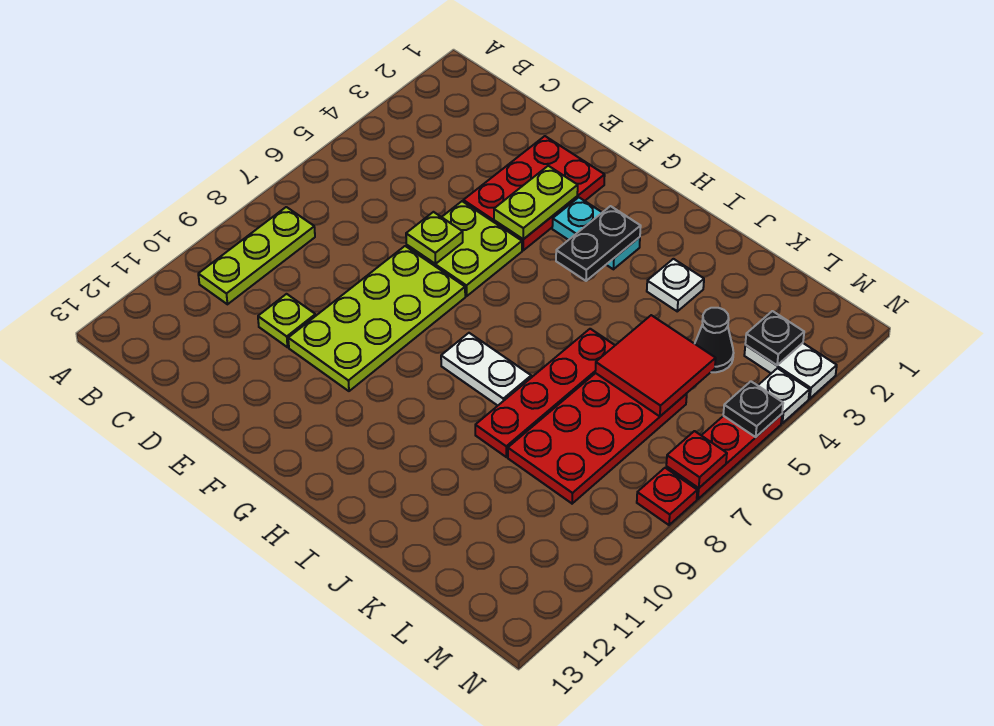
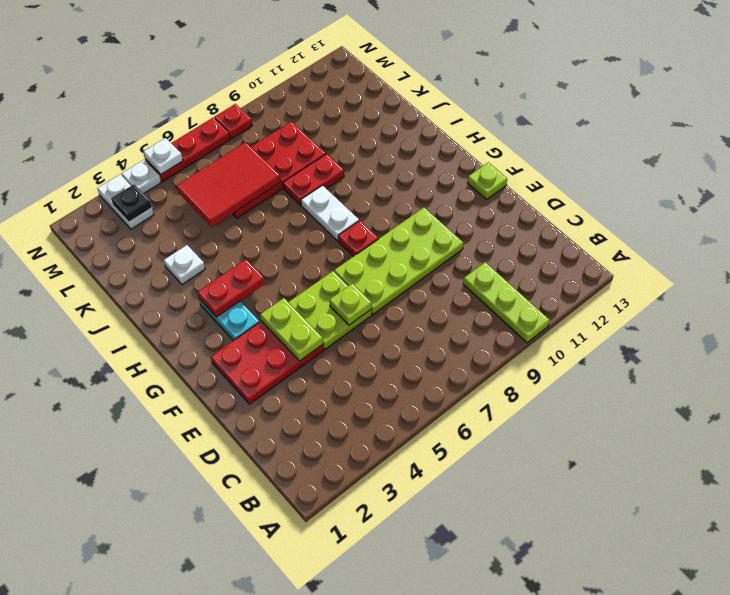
lime 1x3 plate [198,207,315,304] -> lime 1x3 plate turned to [463,262,550,343]
lime 1x1 plate [258,294,316,347] -> lime 1x1 plate moved to [468,162,507,199]
lime 1x2 plate [494,166,578,239] -> lime 1x2 plate turned to [260,298,323,361]
black 1x2 plate [556,206,641,281] -> red 1x2 plate [197,259,265,317]
red 1x4 plate [475,329,615,457] -> red 1x2 plate [283,154,344,205]
red 2x2 tile [595,315,716,416] -> red 2x3 tile [177,142,281,227]
black 1x1 cone [695,308,733,372] -> none
black 1x1 plate [723,381,783,437] -> white 1x1 plate [143,138,183,174]
red 1x1 plate [666,431,727,488] -> red 1x1 plate moved to [338,221,378,257]

